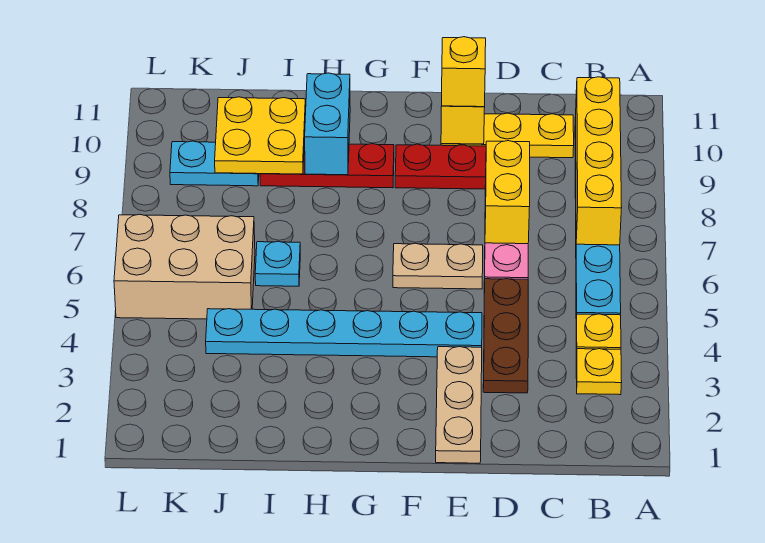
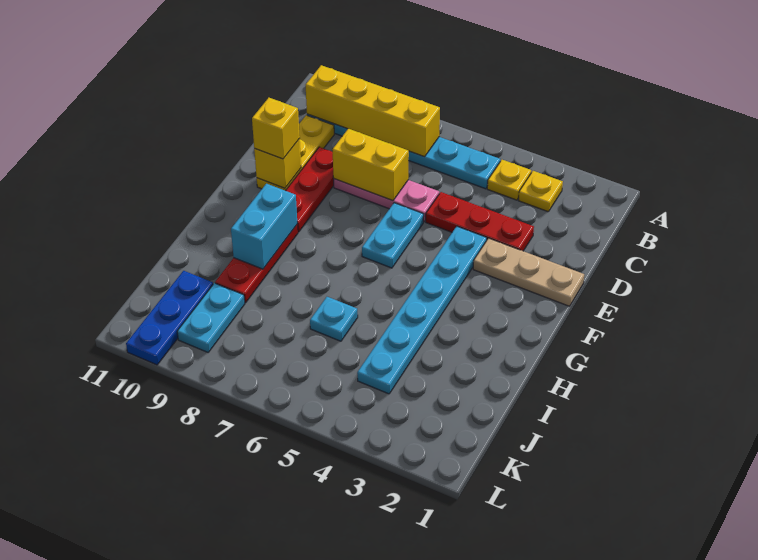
brown 1x3 plate [483,279,528,393] -> red 1x3 plate [426,192,534,251]
tan 1x2 plate [393,243,483,289] -> cyan 1x2 plate [362,203,424,268]
cyan 1x2 brick [304,73,350,175] -> cyan 1x2 brick turned to [231,184,297,269]
yellow 2x2 plate [215,97,306,174] -> none
tan 2x3 brick [114,214,255,319] -> none
none -> blue 1x3 plate [126,271,213,365]

